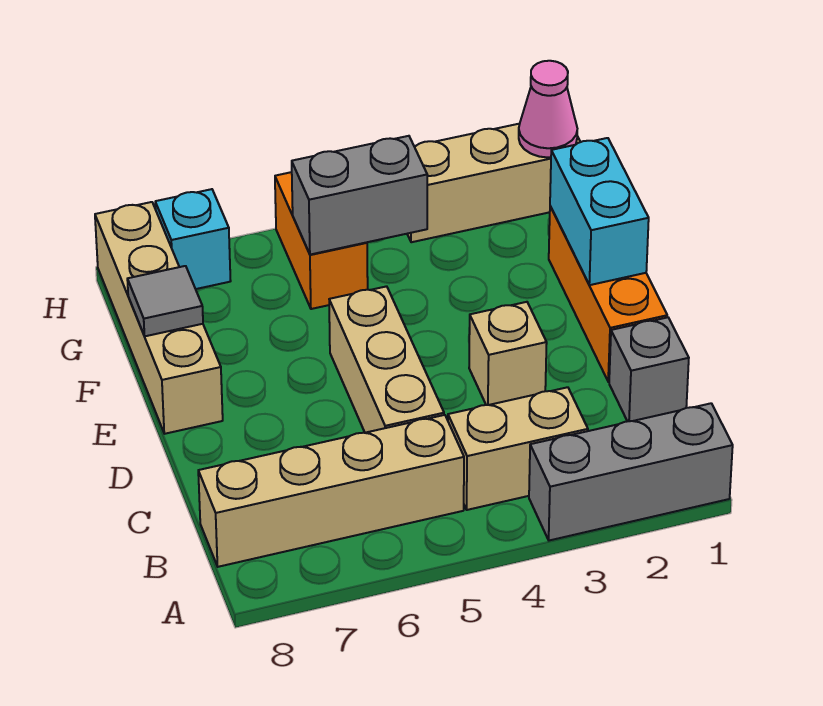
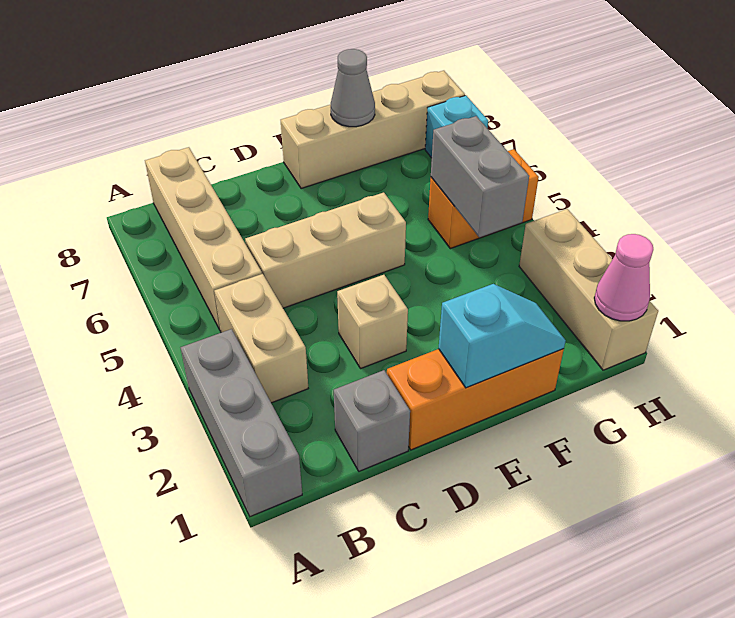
cyan 1x2 brick [550,138,649,285] -> cyan 1x2 slope [439,284,566,388]
grey 1x1 tile [127,266,203,336] -> grey 1x1 cone [331,49,375,127]

